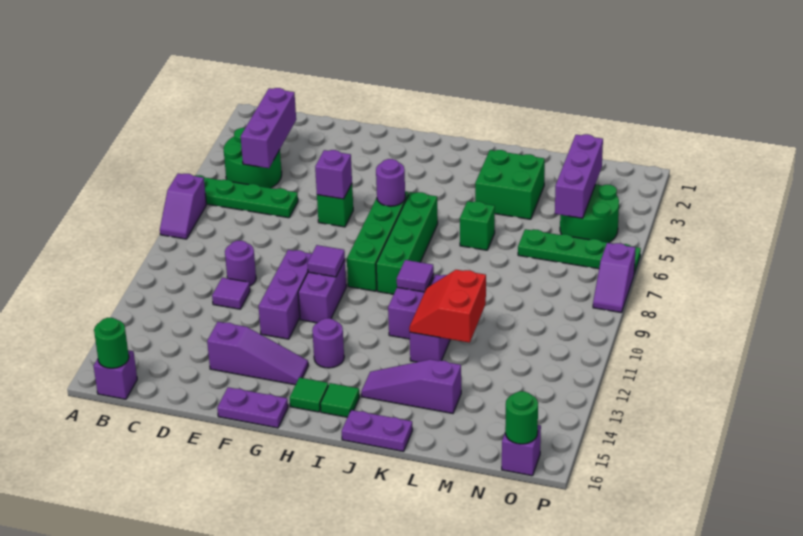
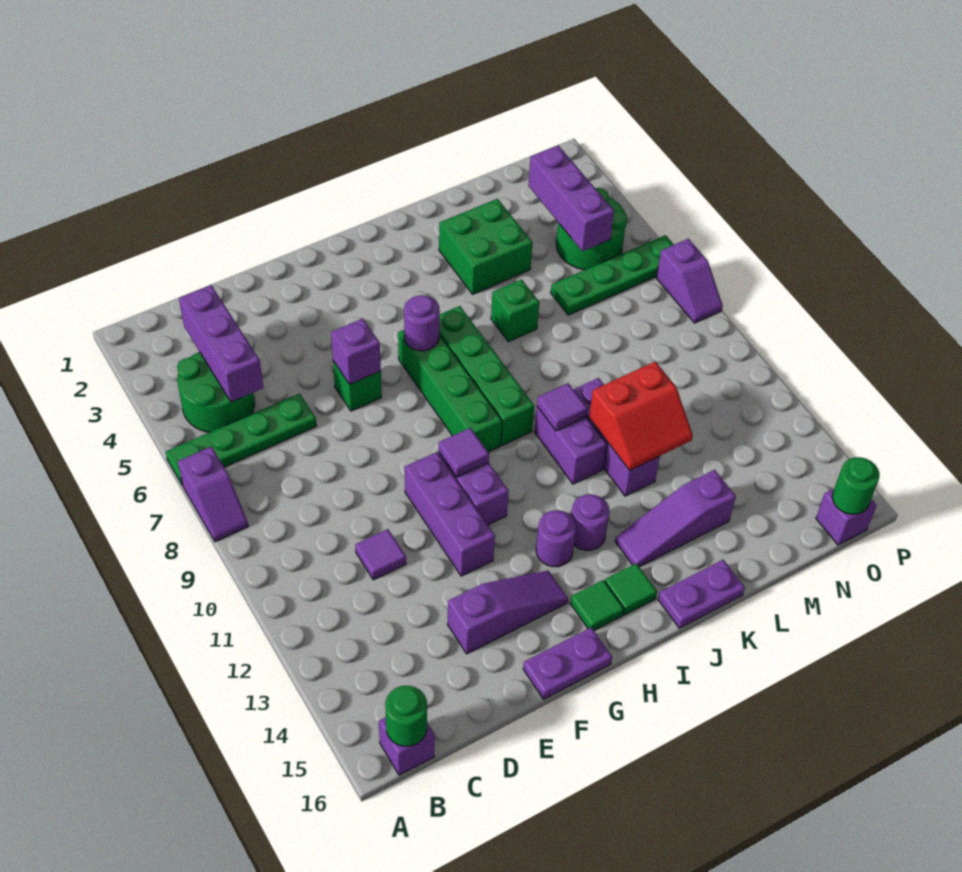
purple 1x1 round brick [225,241,256,286] -> purple 1x1 round brick moved to [571,494,610,550]
red 2x2 slope [409,270,486,343] -> red 2x2 slope turned to [589,362,693,470]

